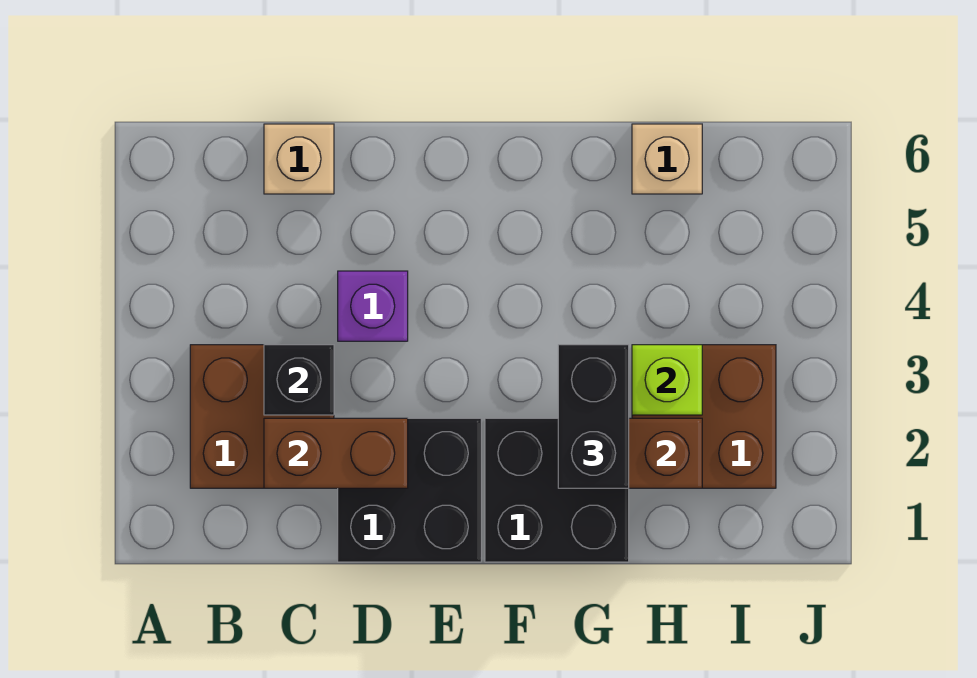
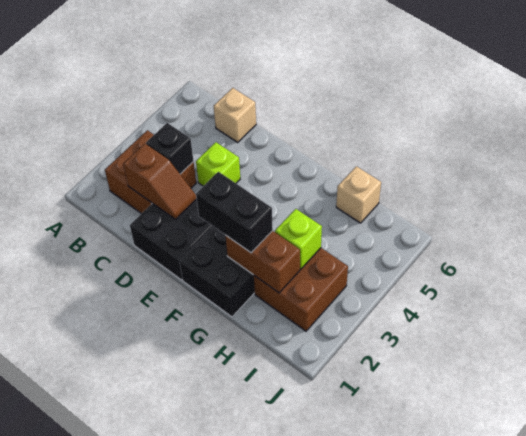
brown 1x2 brick [264,418,408,488] -> brown 1x2 slope [123,144,196,219]
purple 1x1 brick [338,271,408,341] -> lime 1x1 brick [196,142,240,186]
black 1x2 brick [558,345,629,488] -> black 1x2 brick turned to [196,172,273,253]

